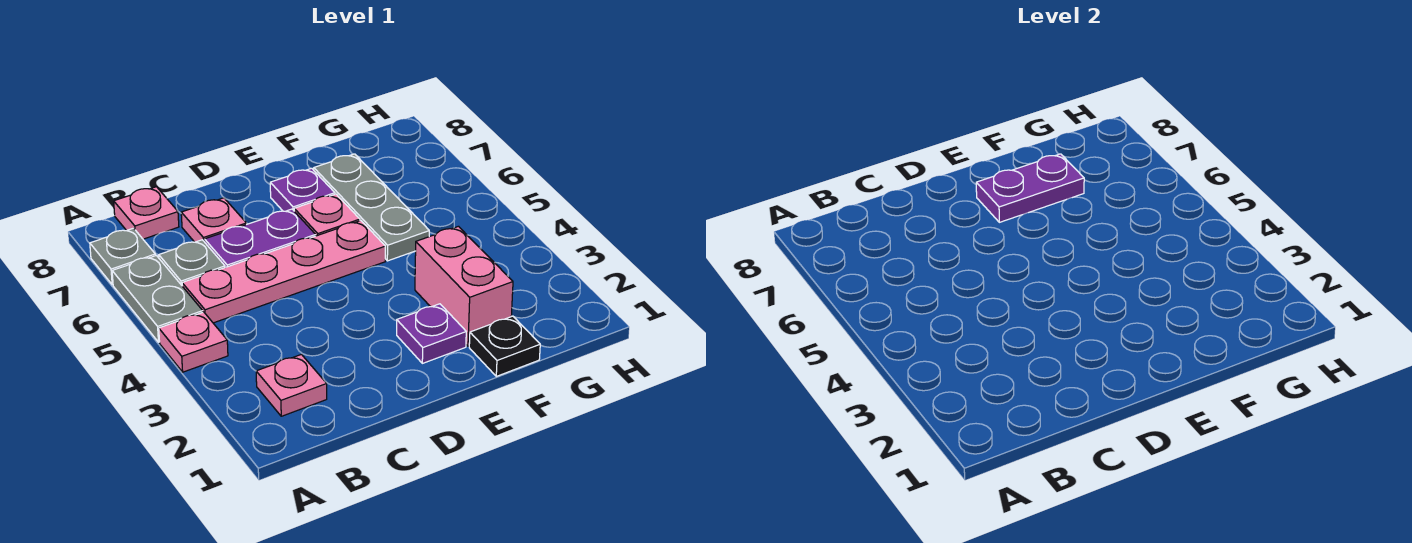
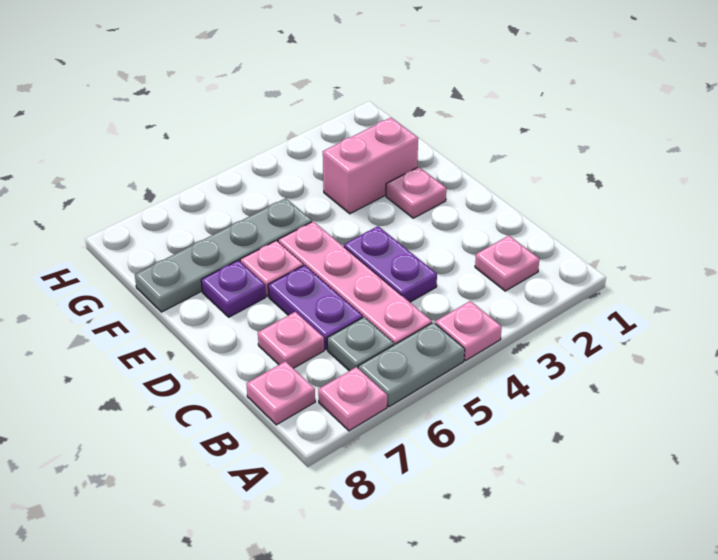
grey 1x1 plate [90,228,155,285] -> pink 1x1 plate [318,367,387,431]
purple 1x1 plate [397,304,466,363] -> pink 1x1 plate [386,167,446,218]
purple 1x2 plate [976,154,1084,222] -> purple 1x2 plate moved to [344,226,437,302]
black 1x1 plate [469,316,540,376] -> none
grey 1x3 plate [314,154,429,261] -> grey 1x4 plate [135,198,312,312]

